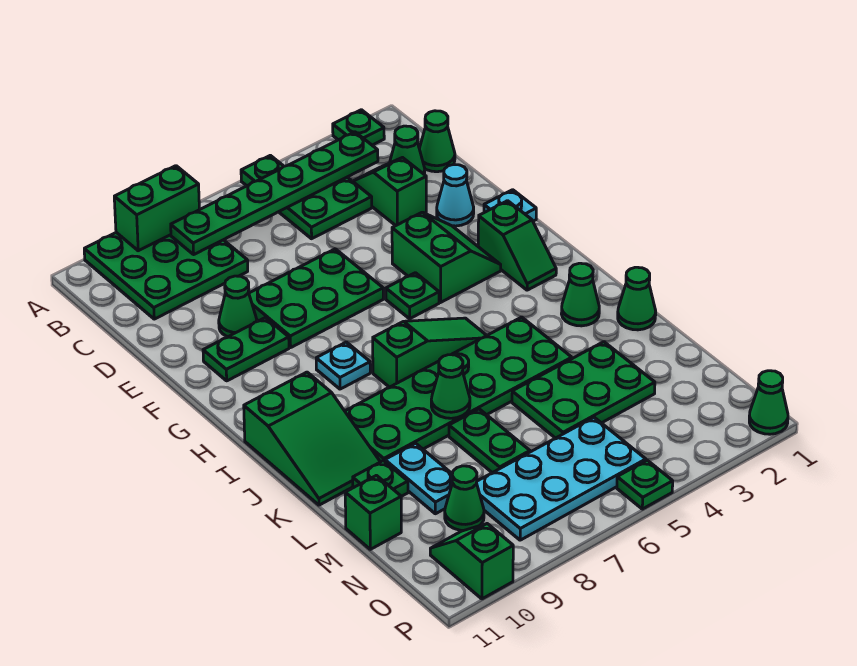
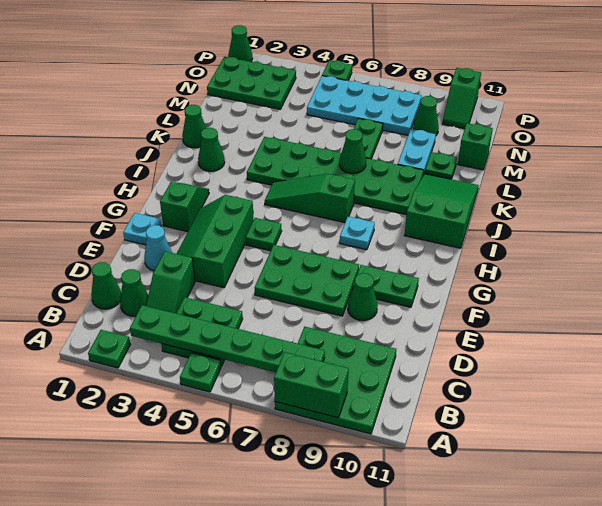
green 2x2 slope [392,212,501,302] -> green 2x3 slope [177,195,254,288]
green 2x3 plate [512,342,655,438] -> green 2x3 plate moved to [207,57,296,109]

